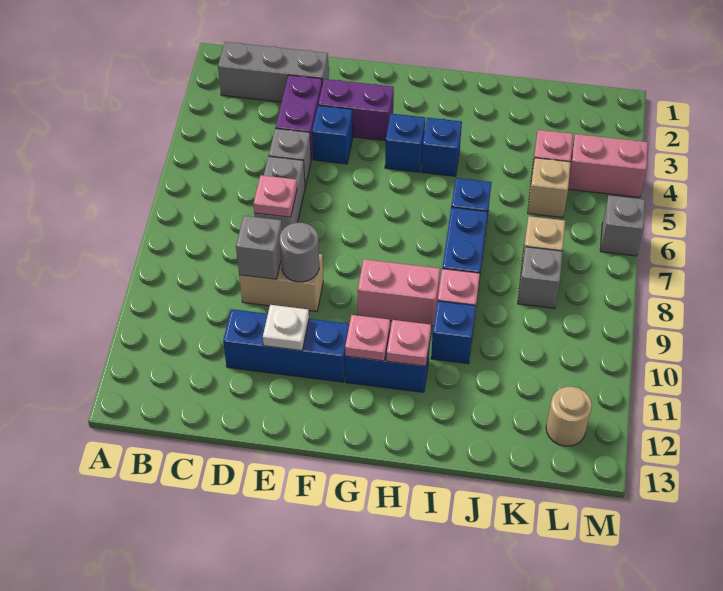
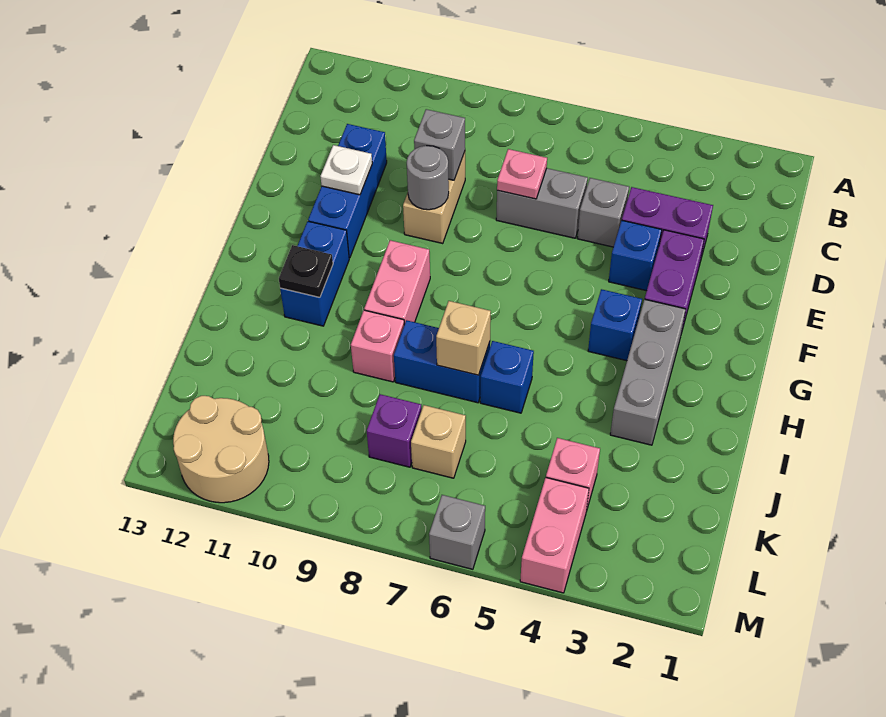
grey 1x3 brick [218,42,329,102] -> grey 1x3 brick moved to [610,299,686,445]
pink 1x1 plate [345,315,390,361] -> none
blue 1x1 brick [421,118,462,176] -> none
pink 1x1 plate [386,320,431,366] -> black 1x1 plate [279,245,333,297]
blue 1x1 brick [431,301,476,364] -> none
tan 1x1 brick [528,158,571,218] -> tan 1x1 brick moved to [436,301,491,375]
grey 1x1 brick [518,247,563,308] -> purple 1x1 brick [367,394,422,467]
tan 1x1 round brick [546,387,592,446] -> tan 2x2 round brick [173,396,269,503]

